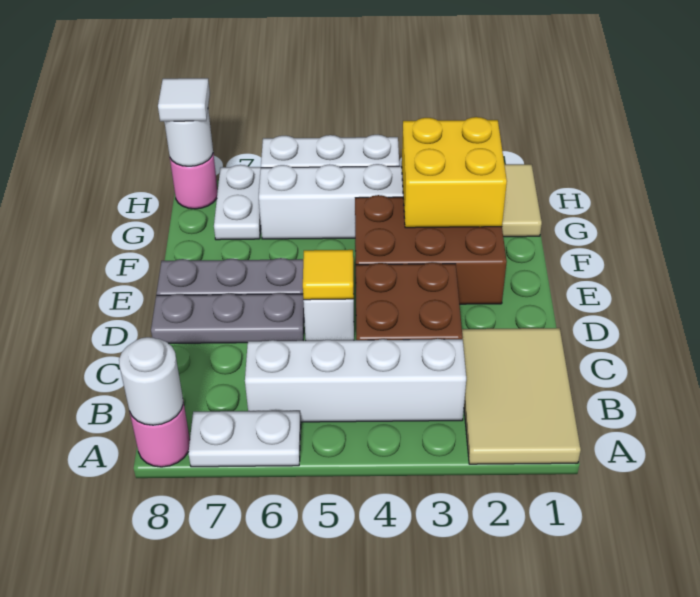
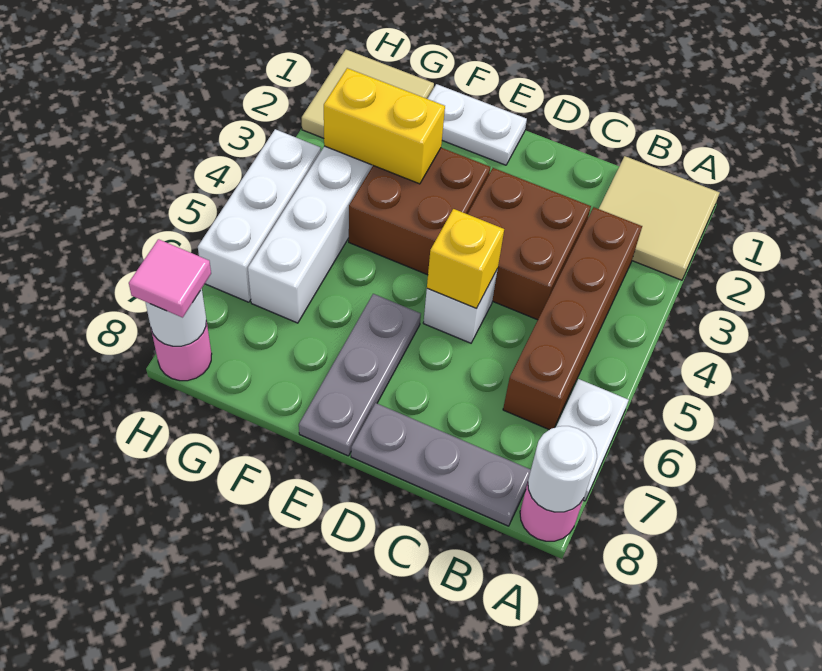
tan 2x3 tile [462,328,581,464] -> tan 2x2 tile [599,156,720,280]
white 1x4 brick [245,339,466,422] -> brown 1x4 brick [503,207,642,430]
yellow 1x1 tile [303,250,354,300] -> yellow 1x1 brick [427,209,504,309]
grey 1x3 plate [151,293,304,343] -> grey 1x3 plate turned to [351,403,531,526]
brown 2x3 brick [355,195,507,304] -> brown 2x2 brick [349,148,490,275]
yellow 2x2 brick [402,117,507,228] -> yellow 1x2 brick [324,68,445,184]
white 1x2 plate [214,165,261,240] -> white 1x2 plate moved to [428,84,527,165]
white 1x1 tile [158,78,210,121] -> pink 1x1 tile [129,239,211,317]

